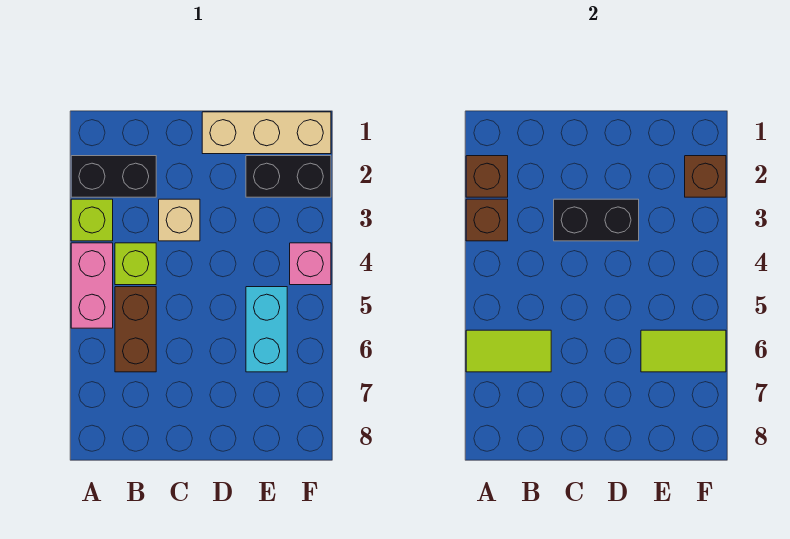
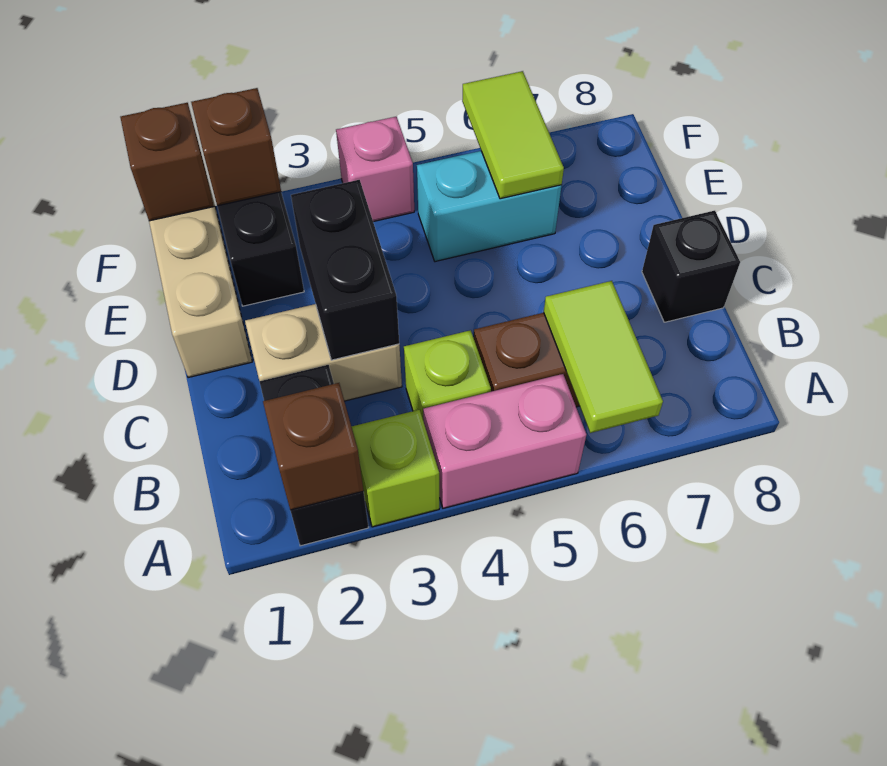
brown 1x1 brick [466,199,508,241] -> brown 1x1 brick moved to [120,103,214,221]
tan 1x1 brick [159,199,200,241] -> tan 1x2 brick [245,304,402,401]
none -> black 1x1 brick [642,211,740,322]

